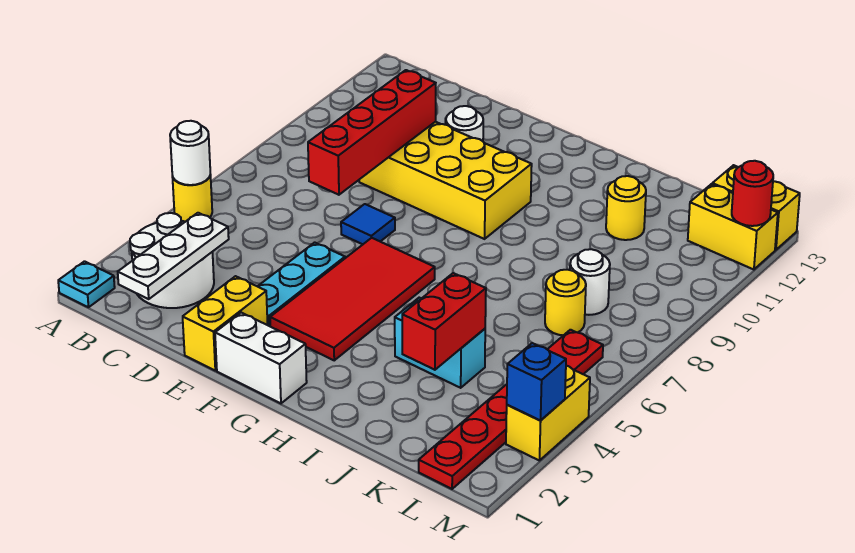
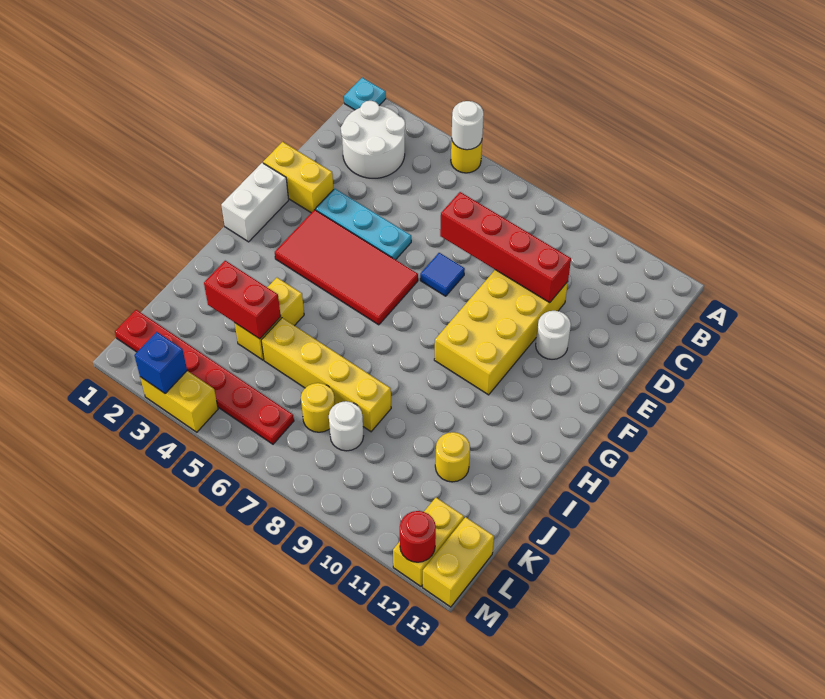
white 1x3 plate [118,213,229,299] -> none
cyan 1x2 brick [395,298,485,388] -> yellow 1x2 brick [235,278,304,360]
none -> yellow 1x4 brick [261,318,391,432]

